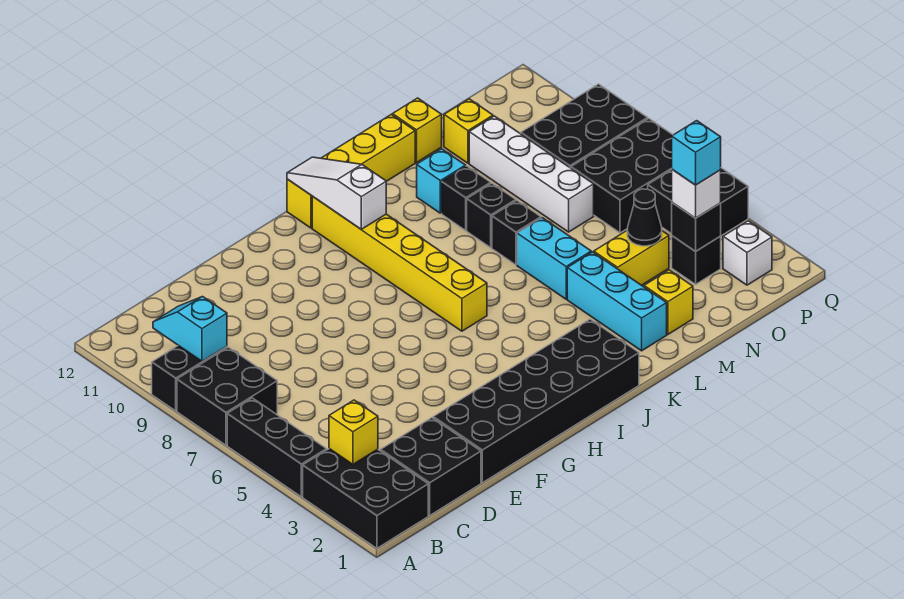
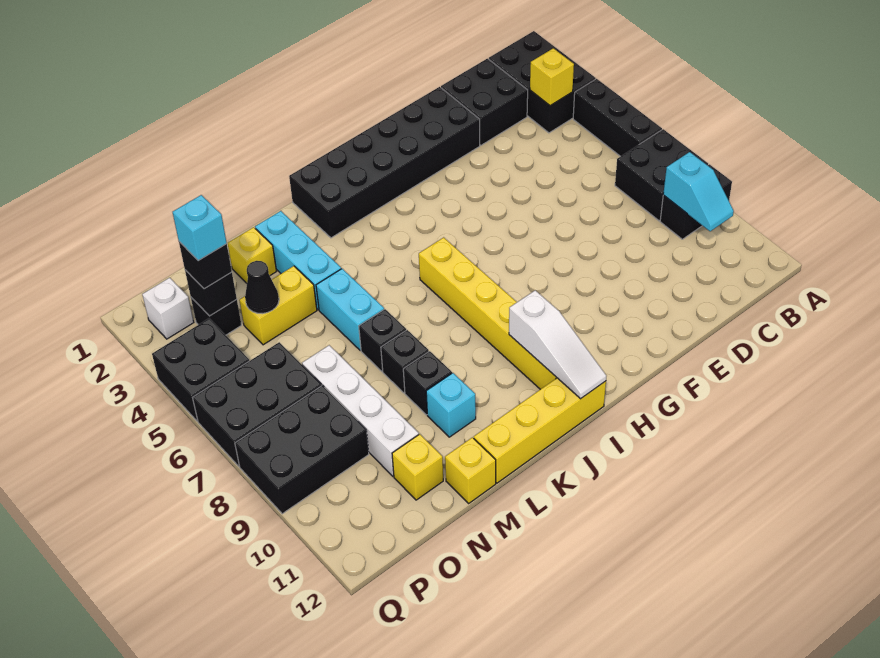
white 1x1 brick [672,170,721,218] -> black 1x1 brick [179,242,232,289]

